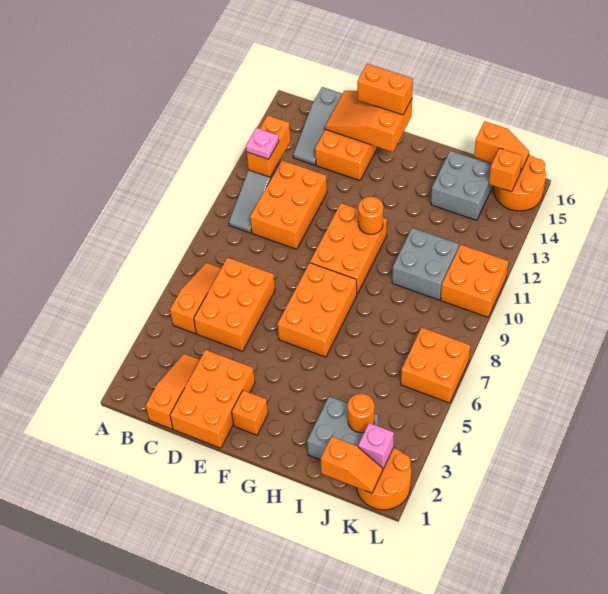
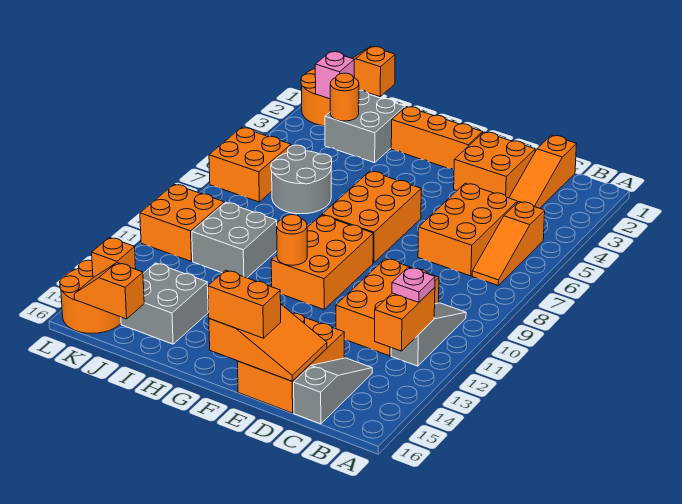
orange 2x3 brick [170,350,255,448] -> orange 2x2 brick [454,132,535,198]
orange 1x1 brick [232,390,268,435] -> orange 1x3 brick [391,107,483,170]
none -> grey 2x2 round brick [271,145,332,214]

